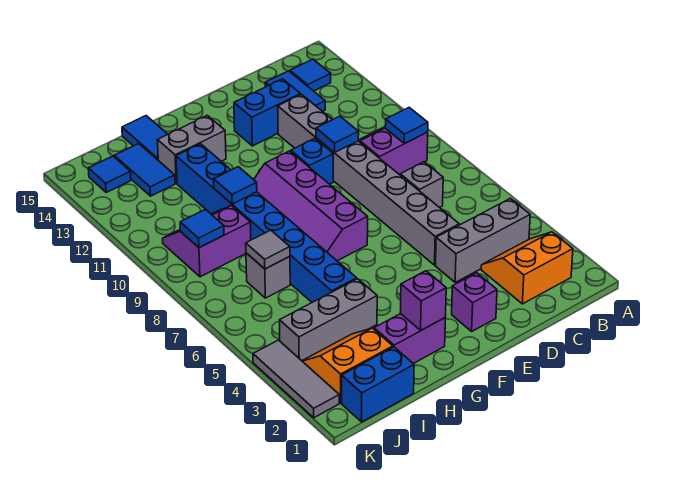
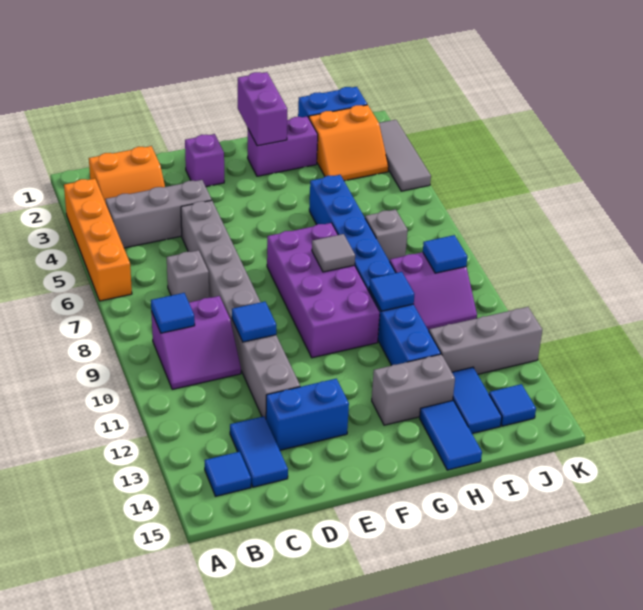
none -> orange 1x4 brick [64,179,132,301]
blue 1x1 brick [291,138,333,184] -> none
purple 2x4 slope [254,151,368,261] -> purple 2x4 brick [267,223,380,358]
purple 1x1 brick [400,271,446,331] -> purple 1x2 brick [238,72,287,146]
grey 1x3 brick [280,279,377,361] -> grey 1x3 brick moved to [429,307,542,374]
grey 1x1 tile [246,230,290,269] -> grey 1x1 tile moved to [312,234,355,272]

